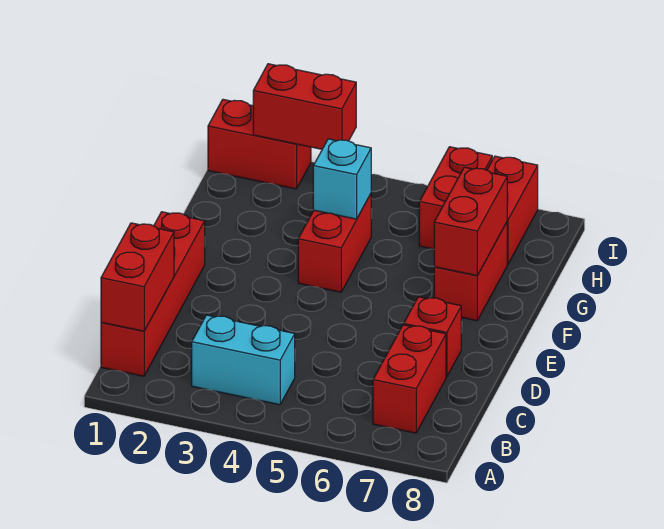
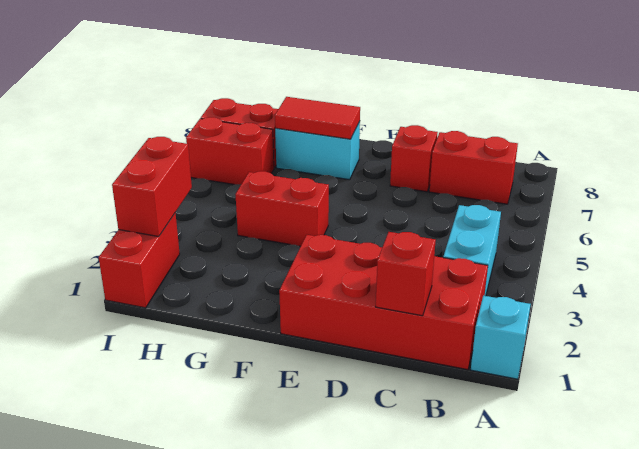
red 1x4 brick [101,212,205,376] -> red 2x4 brick [279,235,488,370]
red 1x2 brick [101,223,174,331] -> red 1x1 brick [376,232,436,316]
red 1x2 brick [434,222,507,321] -> cyan 1x2 brick [275,121,360,180]
red 1x2 brick [434,167,507,276] -> red 1x2 tile [275,97,360,139]
cyan 1x1 brick [313,139,371,219] -> cyan 1x1 brick moved to [471,295,531,379]

